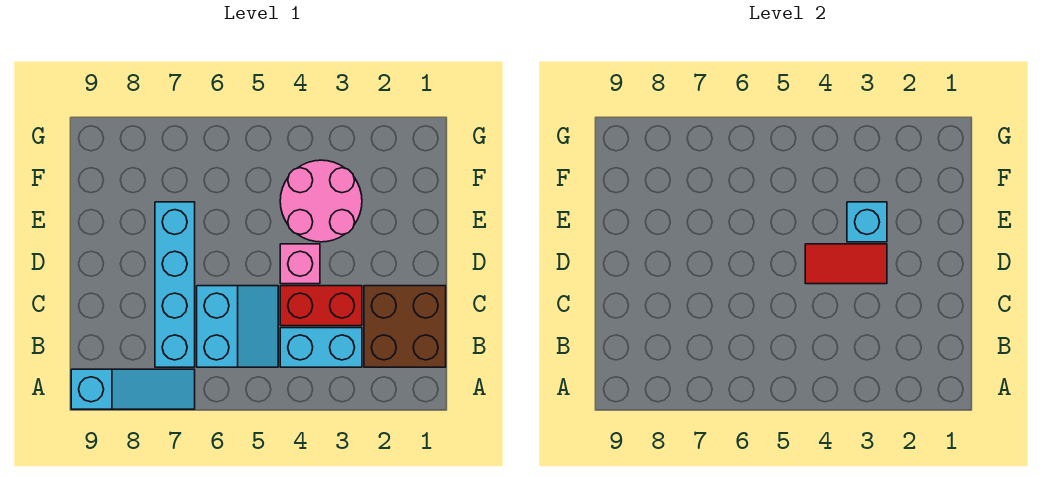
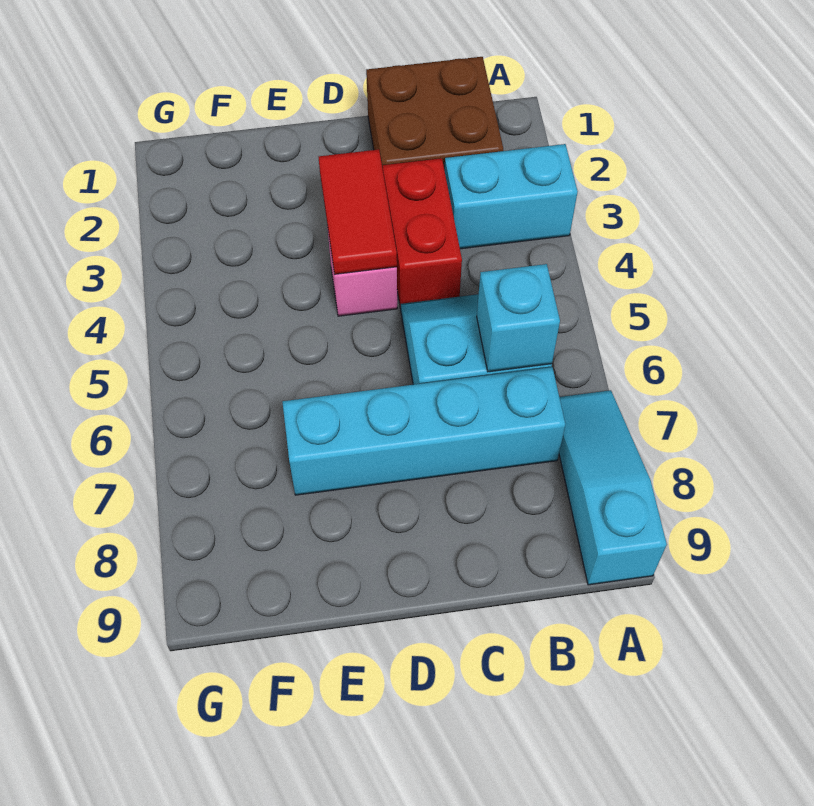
cyan 1x2 brick [280,328,362,367] -> cyan 1x2 brick turned to [444,144,578,249]
pink 2x2 round brick [280,160,362,242] -> none
cyan 1x1 brick [847,202,887,242] -> cyan 1x1 brick moved to [477,264,560,372]

